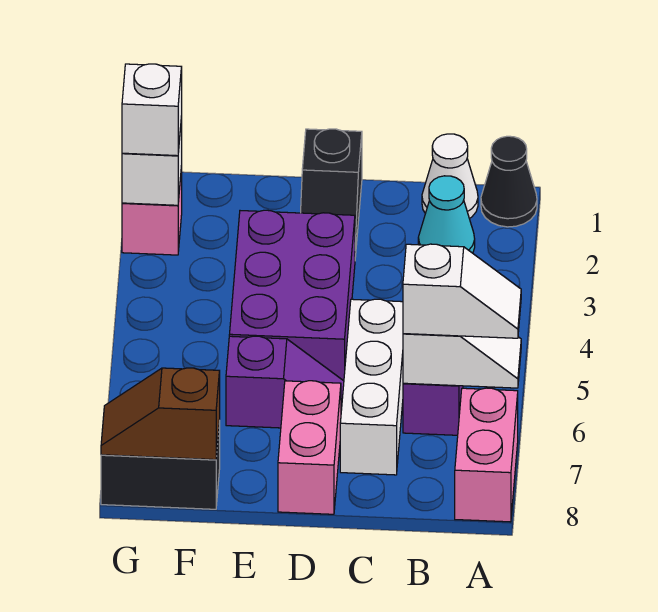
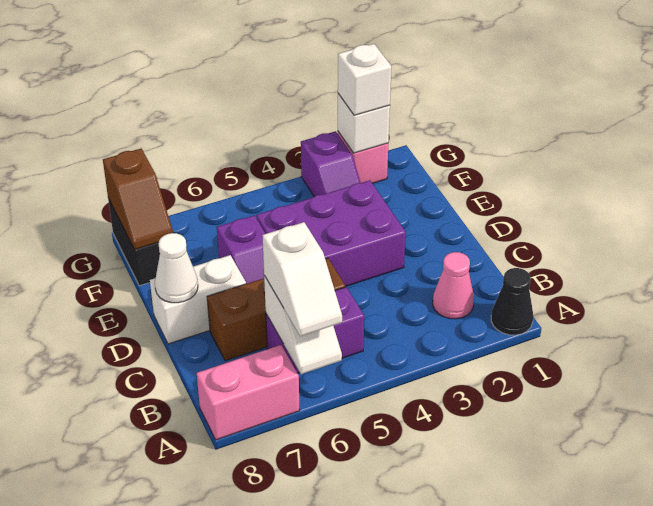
white 1x1 cone [422,134,478,219] -> white 1x1 cone moved to [155,233,198,303]
cyan 1x1 cone [418,176,475,253] -> pink 1x1 cone [433,252,474,319]
white 1x3 brick [340,299,403,475] -> brown 1x3 brick [207,258,345,361]
black 1x2 slope [301,129,362,257] -> none
pink 1x2 brick [278,381,341,514] -> white 1x2 brick [150,255,246,344]
none -> purple 1x2 slope [301,131,361,196]
brown 1x2 slope [101,368,220,460] -> brown 1x2 slope turned to [103,149,173,250]

